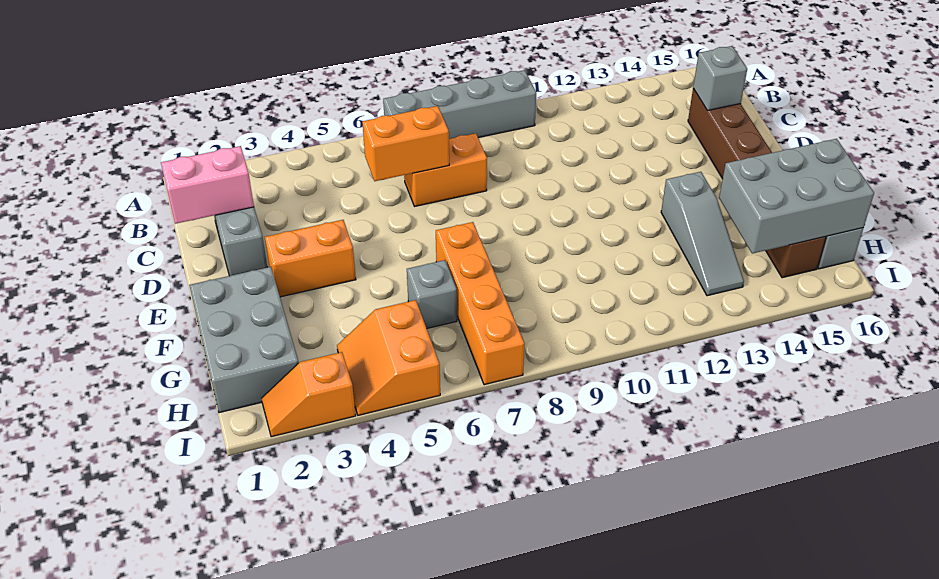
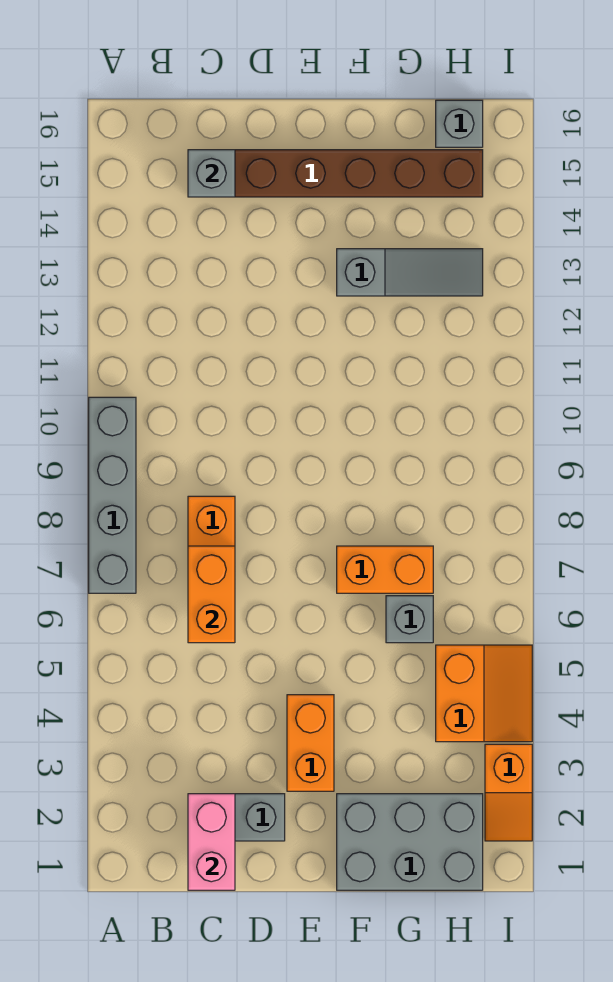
orange 1x4 brick [436,222,525,385] -> orange 1x2 brick [337,546,433,593]
grey 2x3 brick [719,139,874,254] -> none
orange 2x2 slope [337,300,440,415] -> orange 2x2 slope turned to [436,645,532,742]

